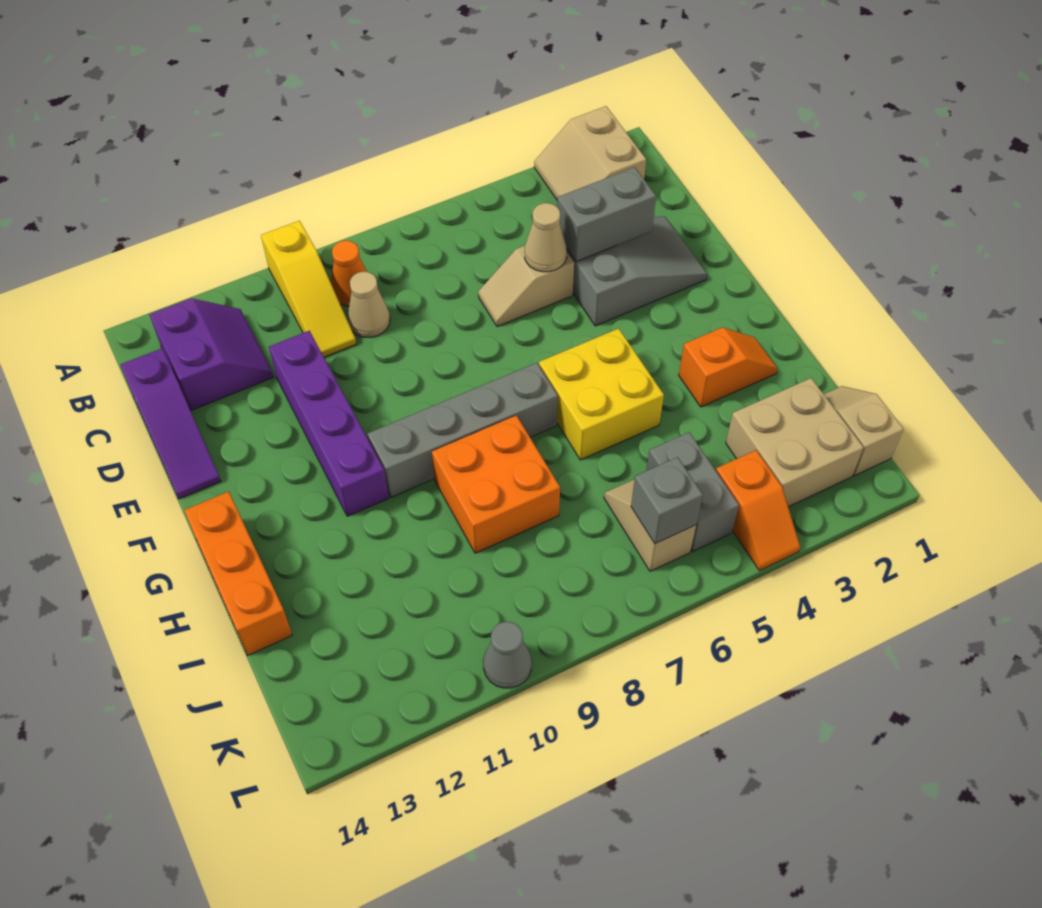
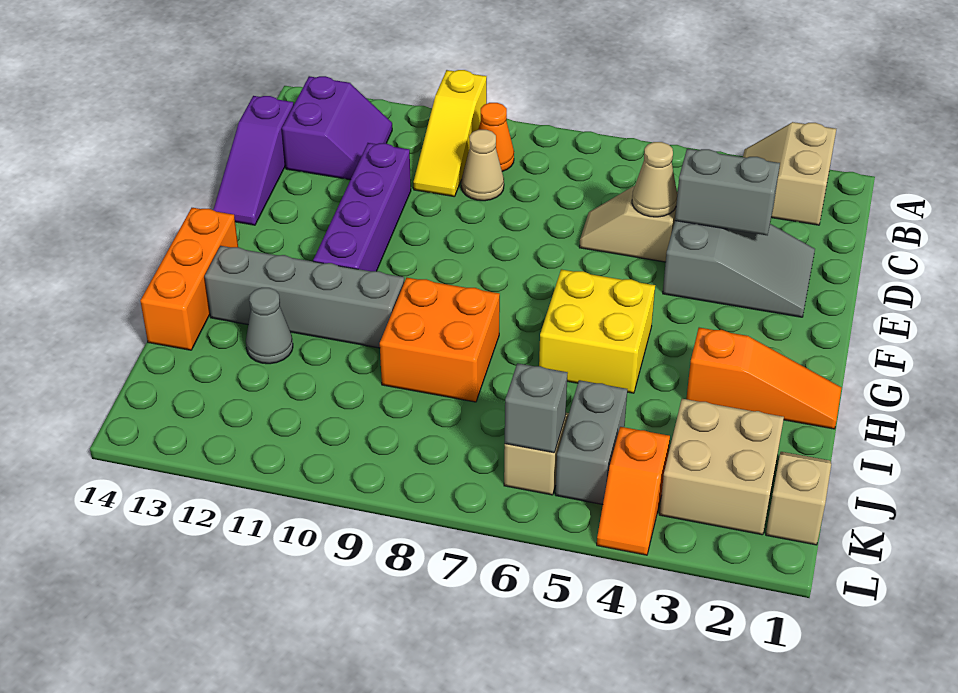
grey 1x4 brick [368,363,558,497] -> grey 1x4 brick moved to [205,246,404,348]
orange 1x2 slope [679,327,777,407] -> orange 1x3 slope [686,328,842,429]
grey 1x1 cone [483,622,532,688] -> grey 1x1 cone moved to [246,288,293,364]

